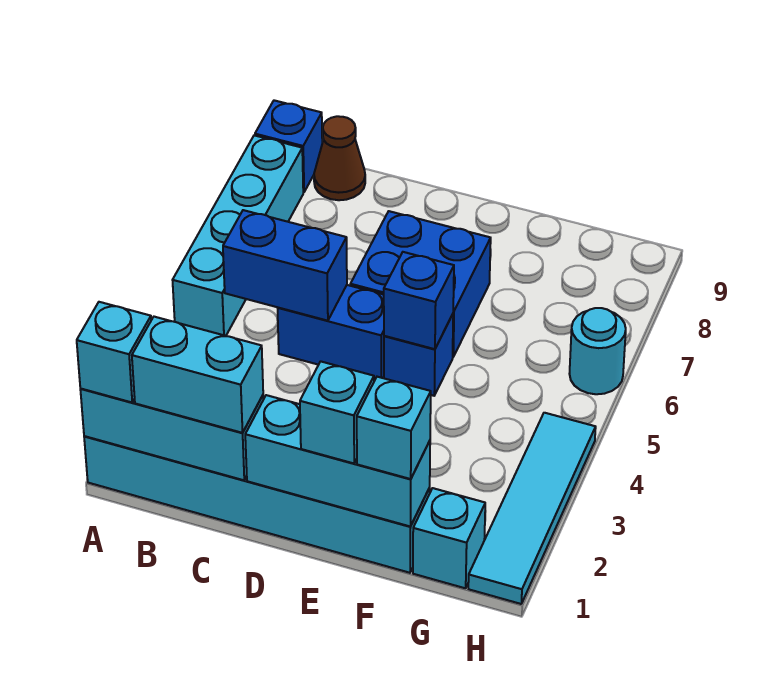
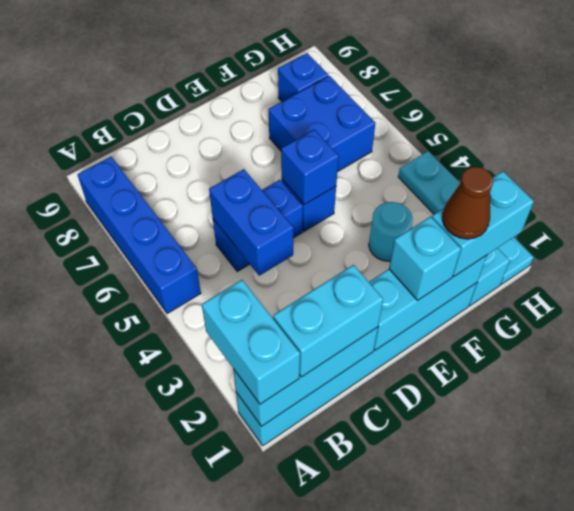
cyan 1x1 brick [77,302,151,402] -> cyan 1x2 brick [202,280,300,404]
cyan 1x4 brick [173,135,303,336] -> blue 1x4 brick [77,157,201,314]
blue 1x1 brick [255,100,322,192] -> blue 1x1 brick moved to [278,53,328,102]
blue 1x2 brick [223,210,347,321] -> blue 1x2 brick turned to [209,169,293,276]
brown 1x1 cone [314,116,365,200] -> brown 1x1 cone moved to [442,167,493,239]
blue 2x2 brick [350,211,491,357] -> blue 2x2 brick moved to [269,76,375,172]
cyan 1x1 brick [357,377,431,479] -> cyan 1x2 brick [432,171,534,276]
cyan 1x4 tile [468,413,596,604] -> cyan 1x4 plate [398,151,533,285]
cyan 1x1 round brick [569,308,626,394] -> cyan 1x1 round brick moved to [369,202,413,261]

